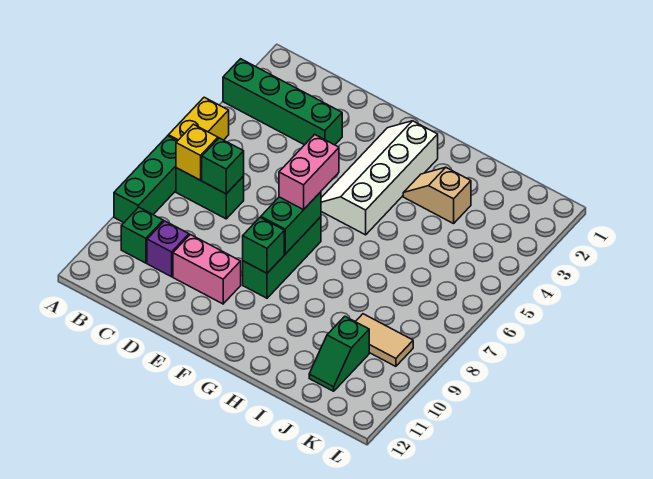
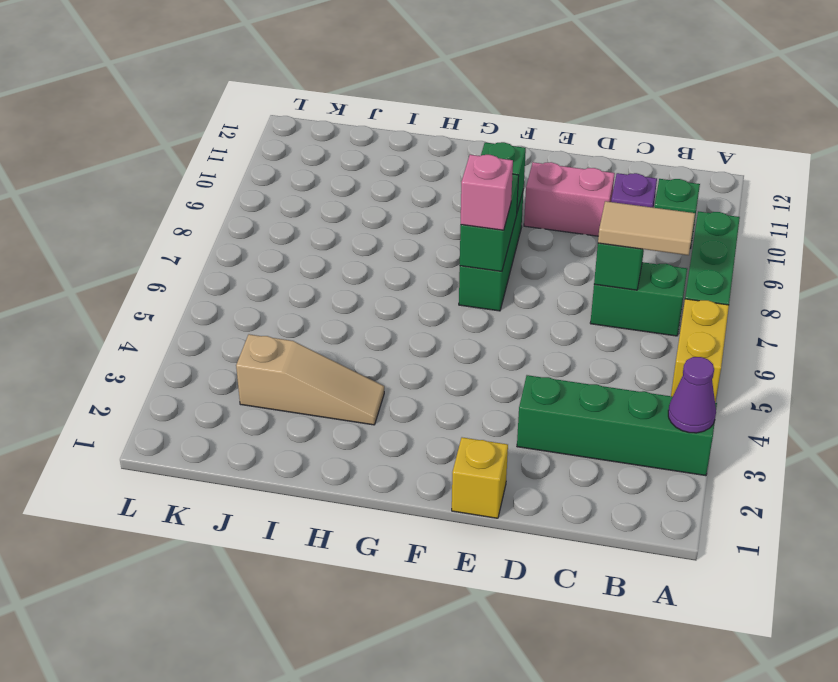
none -> purple 1x1 cone [668,357,716,433]
yellow 1x1 brick [176,124,218,180] -> yellow 1x1 brick moved to [452,437,508,518]
white 2x4 slope [321,121,438,235] -> none
pink 1x2 brick [279,134,339,210] -> pink 1x1 brick [461,155,513,230]
tan 1x2 slope [403,167,471,224] -> tan 1x3 slope [236,334,384,425]
tan 1x2 tile [356,314,413,366] -> tan 1x2 tile moved to [598,201,695,255]
green 1x2 slope [309,316,369,391] -> none

